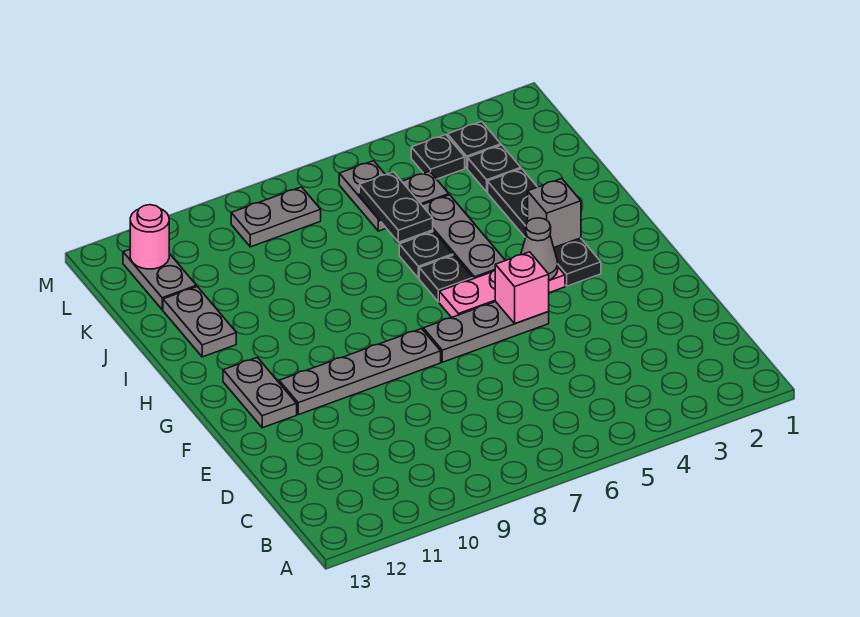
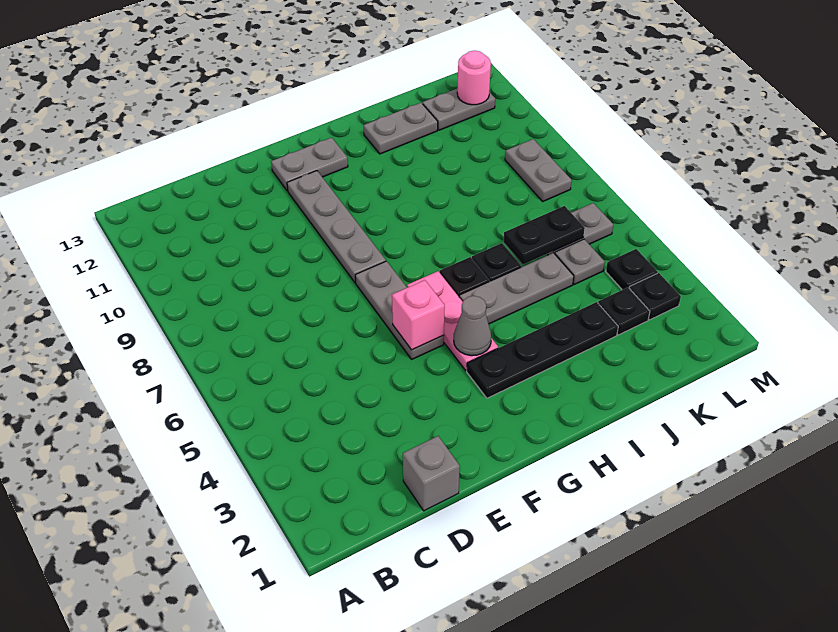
grey 1x1 brick [528,179,581,247] -> grey 1x1 brick moved to [403,436,460,511]

